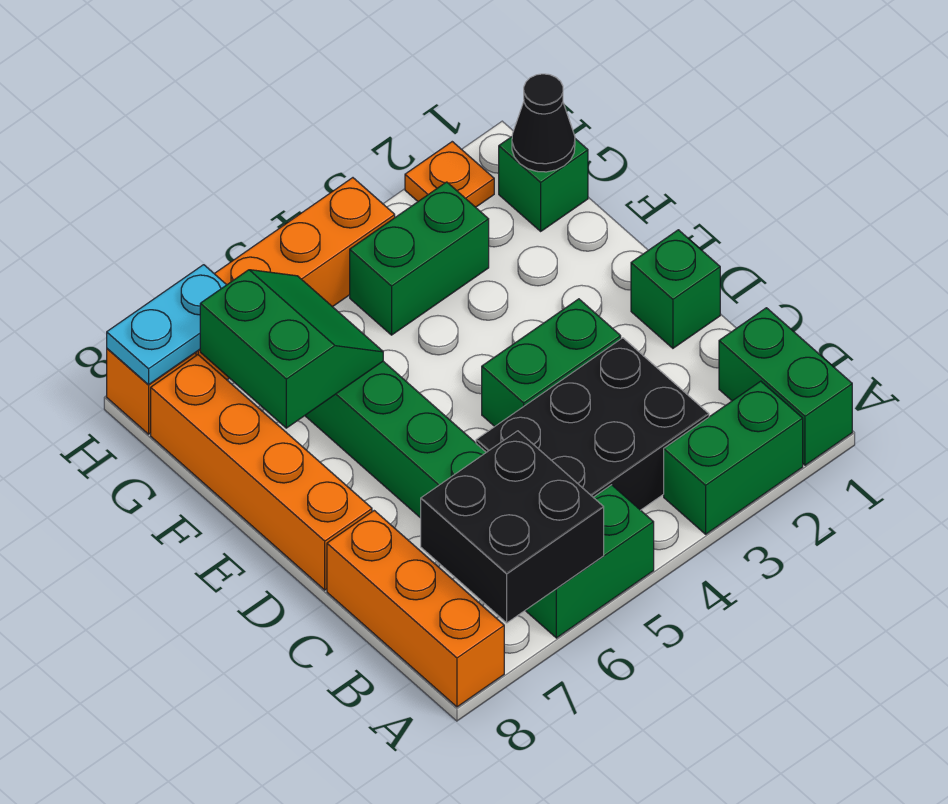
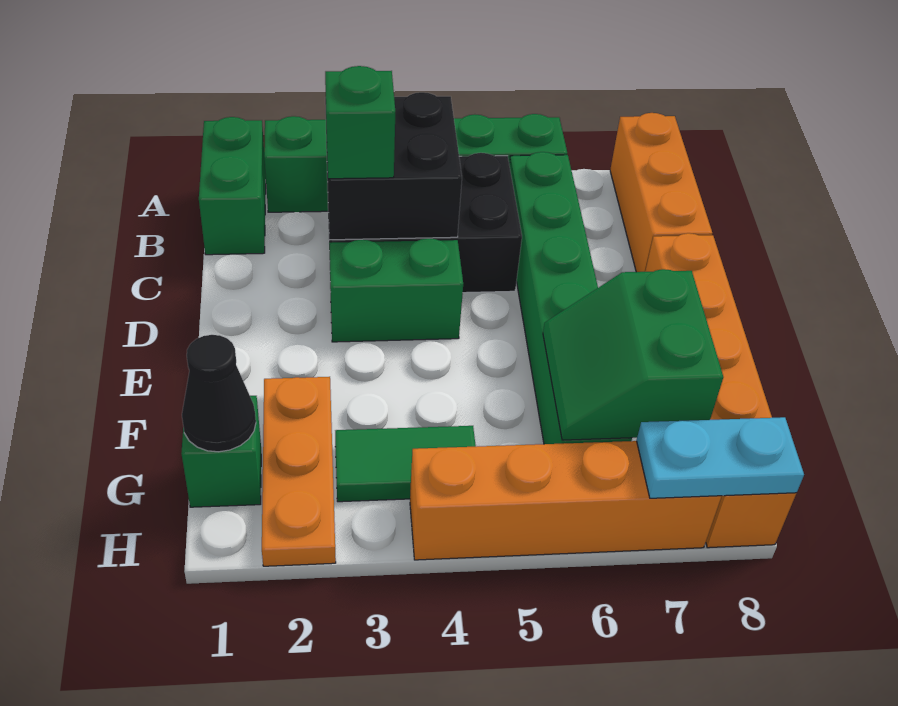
black 2x2 brick [421,431,604,623] -> black 2x2 brick moved to [325,92,462,240]
green 1x1 brick [631,230,720,348] -> green 1x1 brick moved to [325,66,395,179]
green 1x2 brick [350,182,489,335] -> green 1x2 tile [335,426,476,502]
orange 1x1 plate [405,142,494,207] -> orange 1x3 plate [262,377,336,566]

